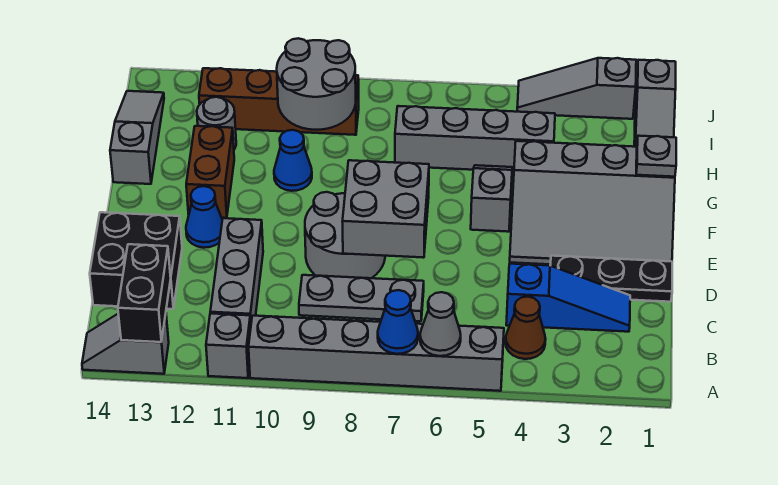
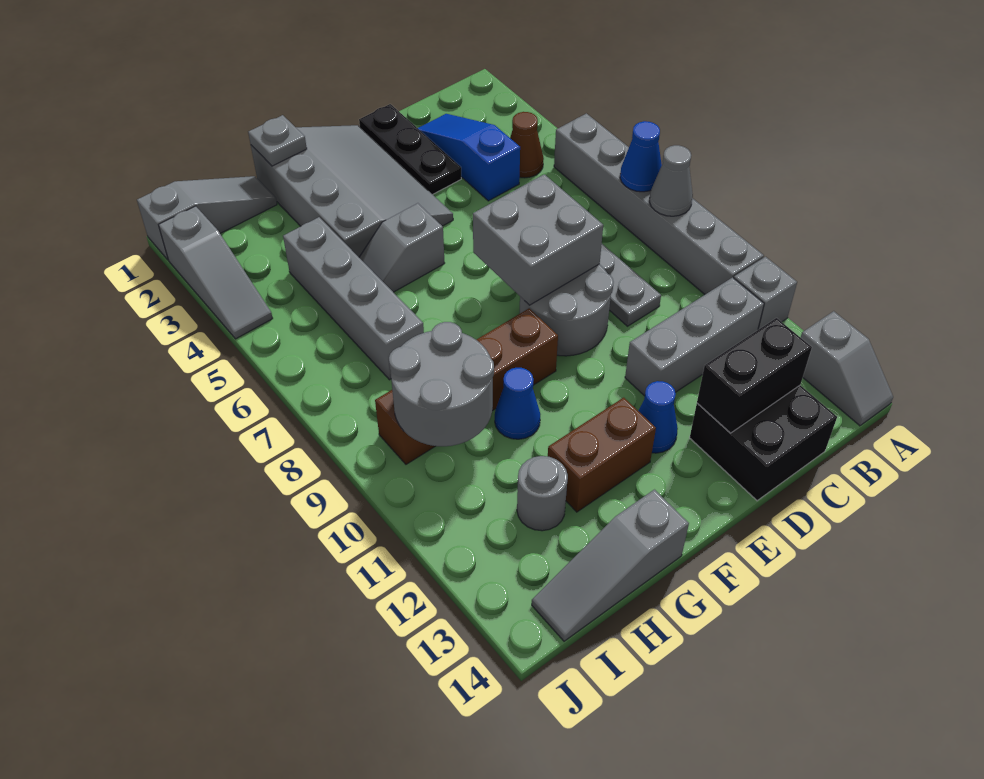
grey 1x1 cone [420,292,461,356] -> grey 1x1 cone moved to [650,145,693,216]
black 1x2 brick [118,244,171,342] -> black 1x2 brick moved to [697,318,812,433]
brown 1x4 brick [199,68,359,135] -> brown 1x4 brick turned to [375,308,558,464]

